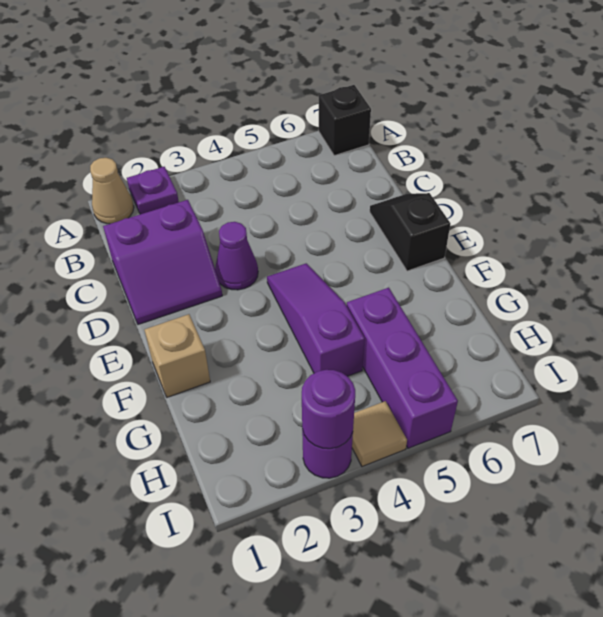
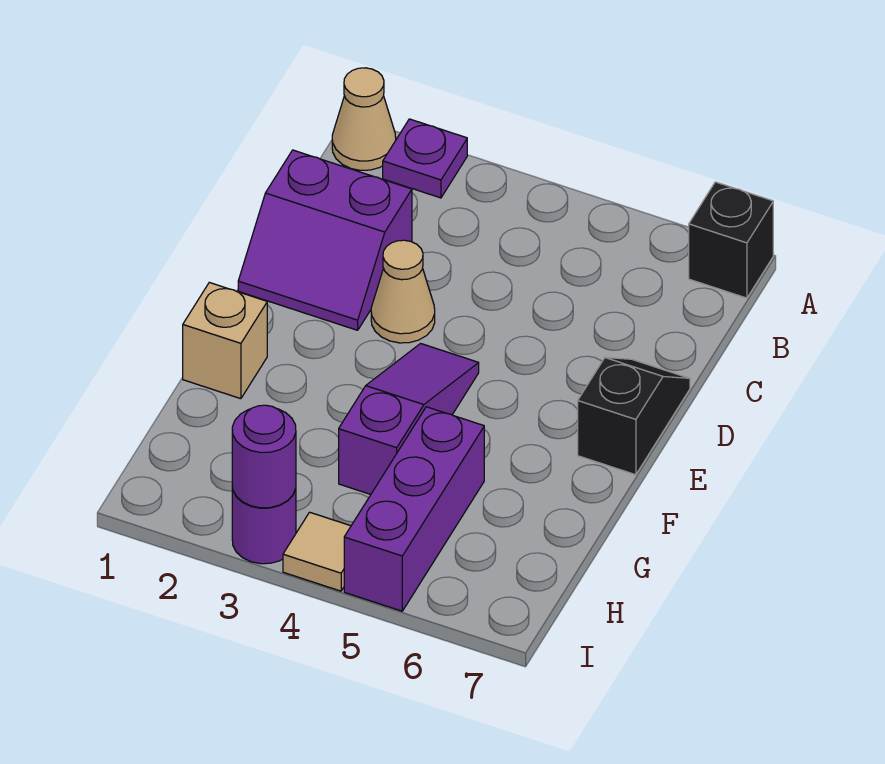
purple 1x1 cone [215,222,258,290] -> tan 1x1 cone [371,240,435,343]

